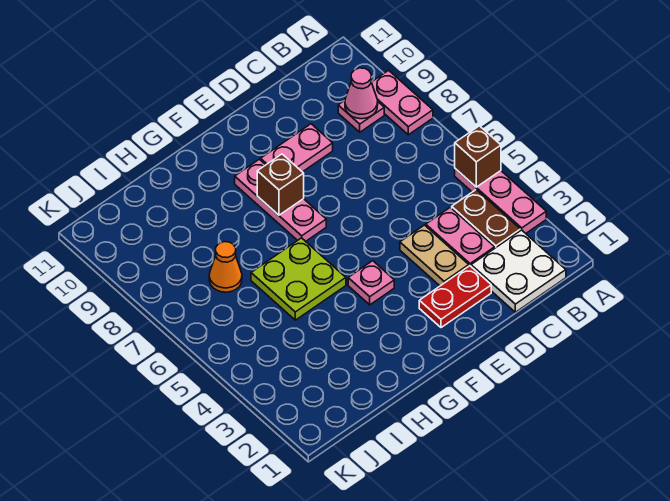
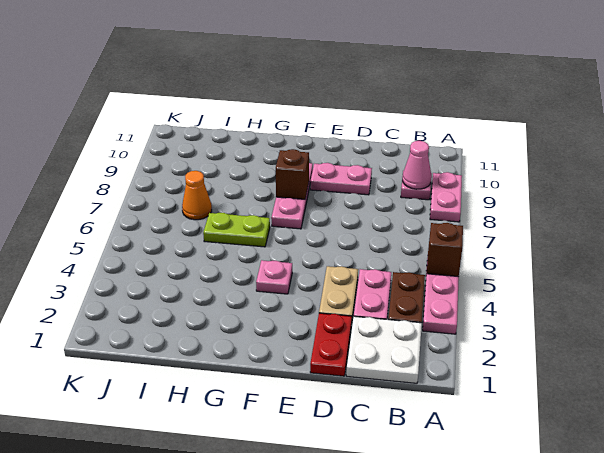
red 1x2 plate [419,266,491,328] -> red 1x2 plate turned to [310,313,352,376]
lime 2x2 plate [251,238,346,320] -> lime 1x2 plate [203,213,270,247]

